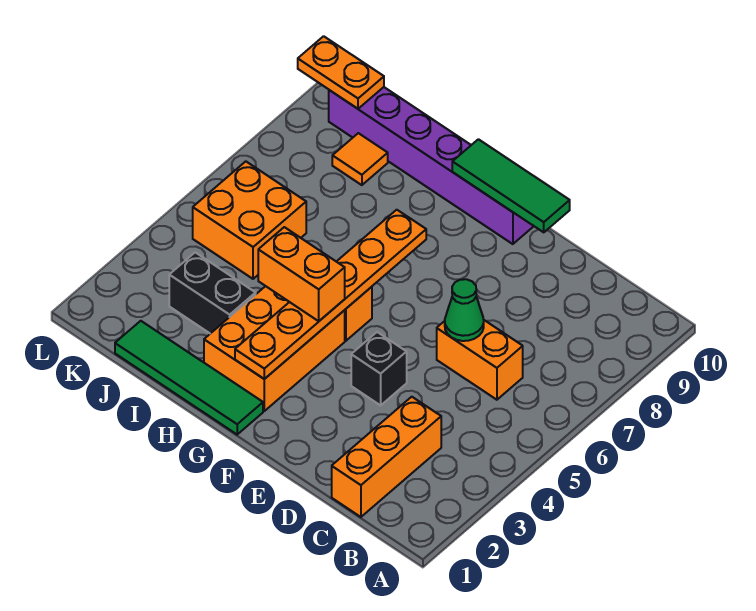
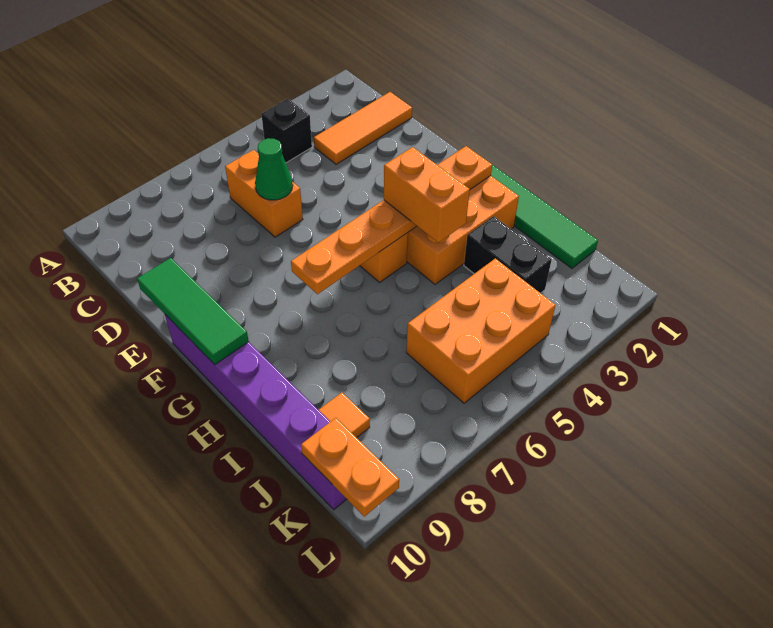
orange 1x3 brick [332,397,441,517] -> orange 1x3 tile [314,92,412,164]
black 1x1 brick [351,332,407,405] -> black 1x1 brick moved to [261,99,312,163]
orange 2x2 brick [193,161,306,279] -> orange 2x3 brick [406,258,555,403]

